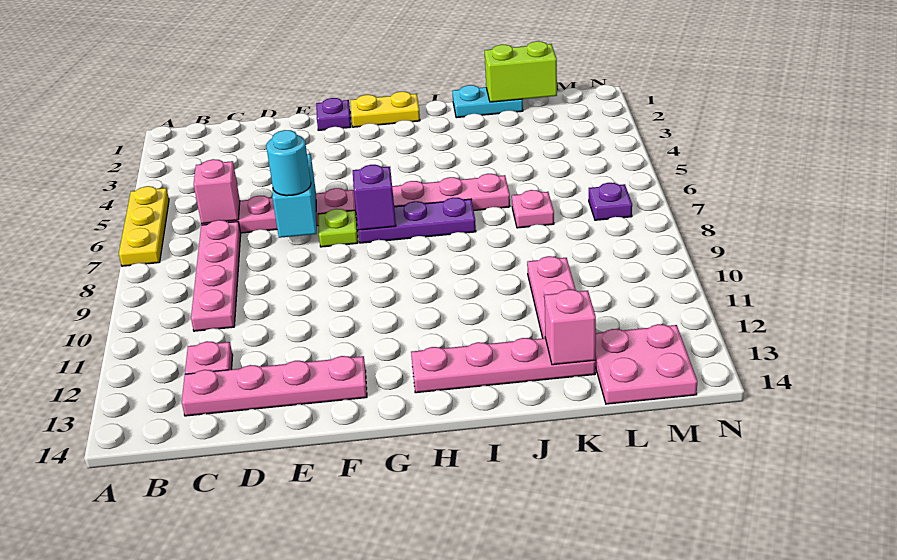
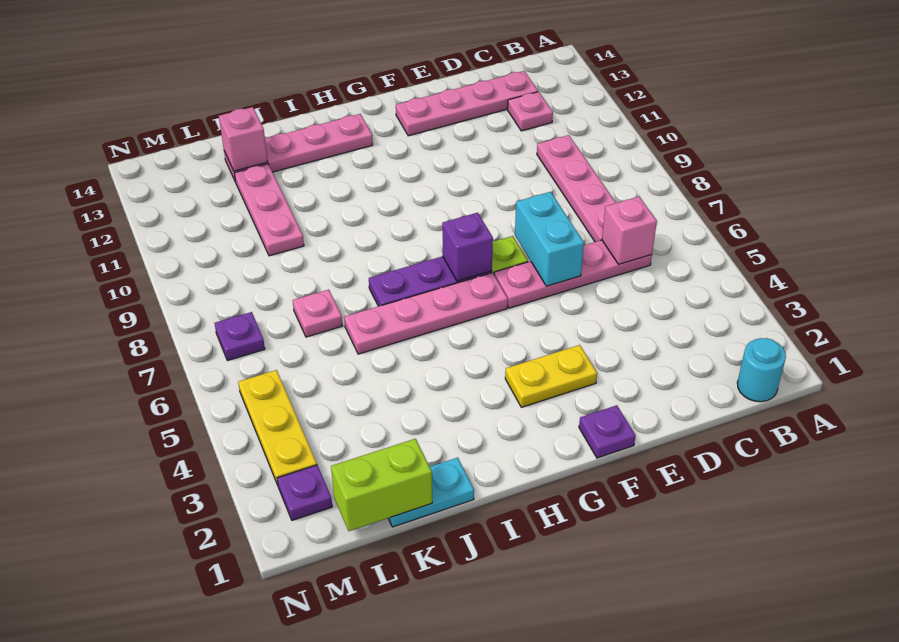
yellow 1x3 plate [119,186,169,266] -> yellow 1x3 plate moved to [238,370,317,485]
cyan 1x1 round brick [266,130,311,196] -> cyan 1x1 round brick moved to [737,338,786,402]
yellow 1x2 plate [351,92,420,127] -> yellow 1x2 plate moved to [505,345,597,407]
pink 2x2 plate [595,324,697,404] -> none
none -> purple 1x1 plate [277,465,332,520]

